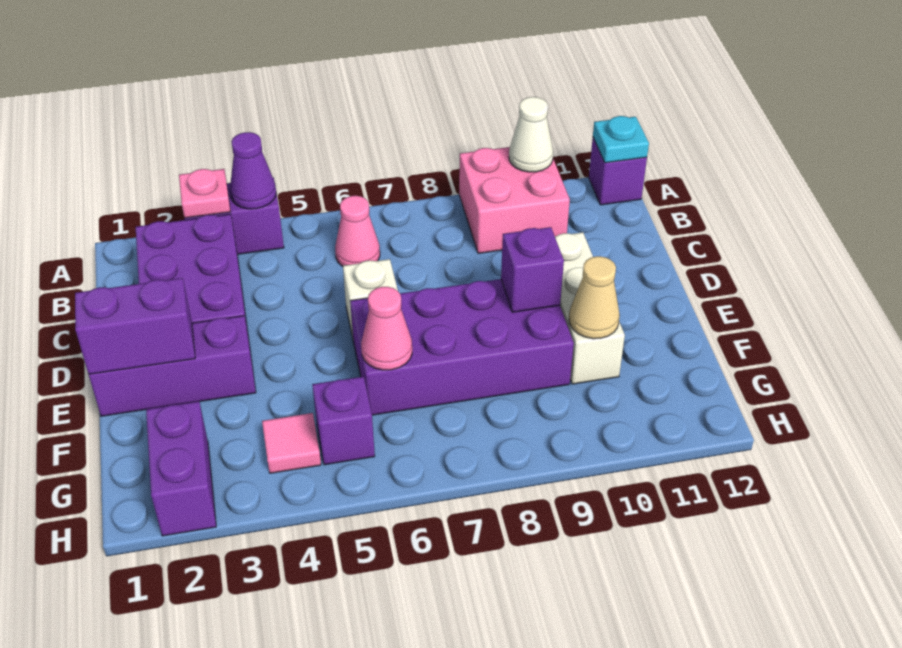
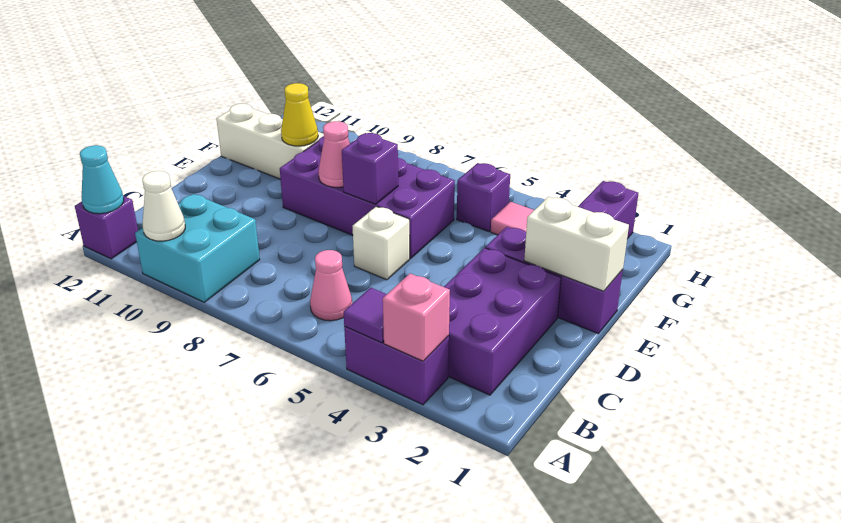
pink 1x1 plate [179,169,231,218] -> pink 1x1 brick [383,274,450,361]
purple 1x1 cone [230,132,276,209] -> purple 1x1 tile [344,288,387,343]
pink 2x2 brick [459,147,570,253] -> cyan 2x2 brick [135,194,260,302]
cyan 1x1 plate [593,116,649,163] -> cyan 1x1 cone [80,145,124,214]
white 1x3 brick [555,232,625,384] -> white 1x3 brick turned to [217,104,324,179]
purple 1x2 brick [75,278,195,374] -> white 1x2 brick [524,197,629,291]
purple 1x1 brick [501,227,564,312] -> purple 1x1 brick moved to [342,133,398,204]
pink 1x1 cone [361,287,412,370] -> pink 1x1 cone moved to [318,121,350,187]
tan 1x1 cone [569,256,620,339] -> yellow 1x1 cone [281,83,318,146]

